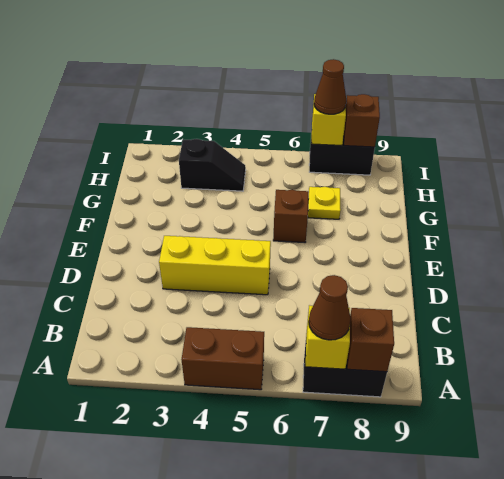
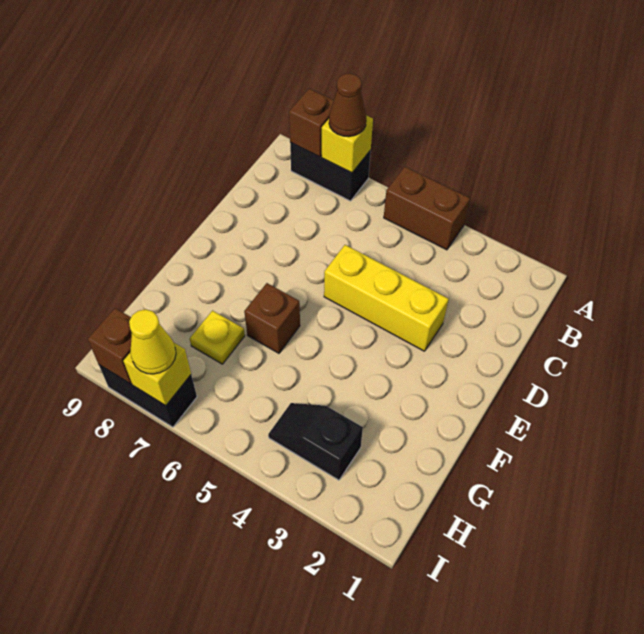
brown 1x1 cone [314,59,346,114] -> yellow 1x1 cone [129,309,176,374]

